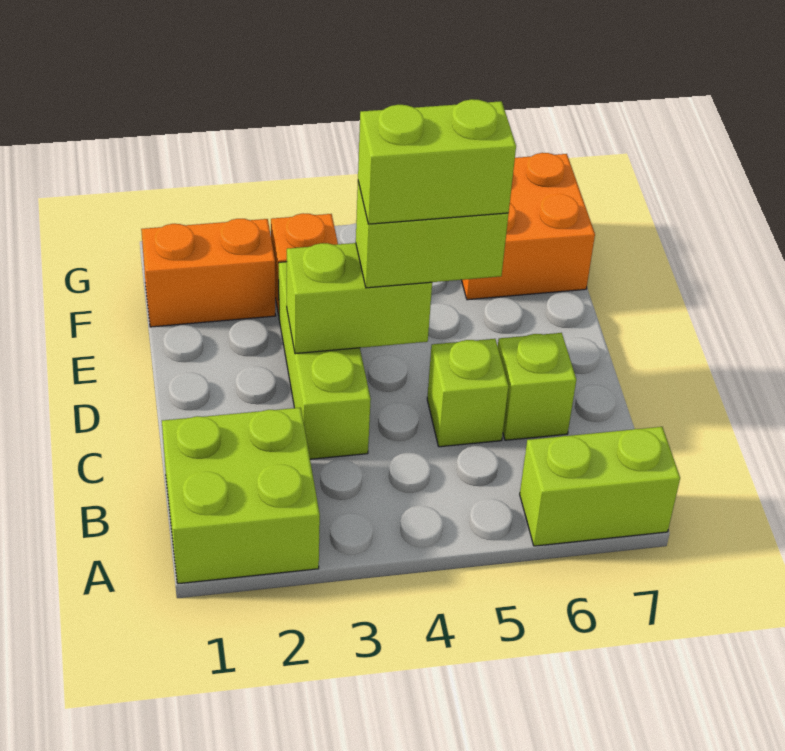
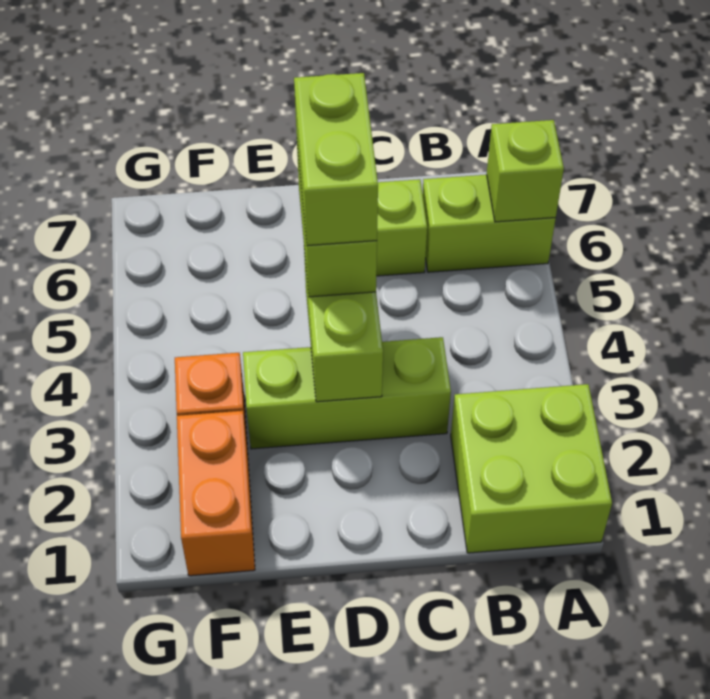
lime 1x2 brick [520,427,680,546] -> lime 1x2 brick turned to [423,175,556,272]
lime 1x1 brick [427,339,508,447] -> lime 1x1 brick moved to [487,120,564,222]
orange 2x2 brick [462,153,595,300] -> none

